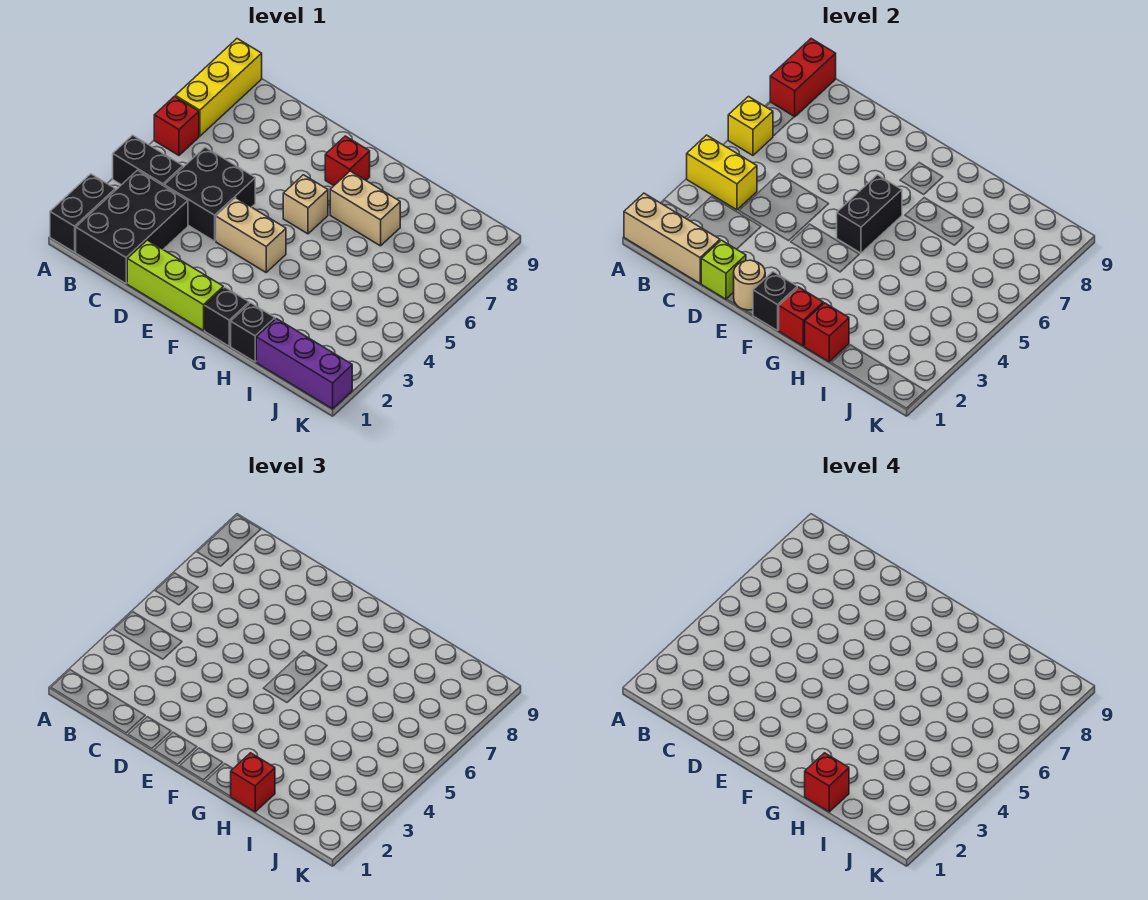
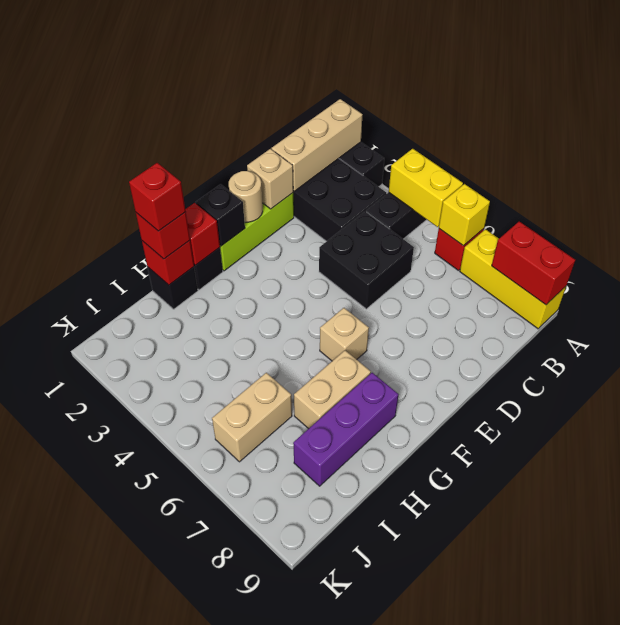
yellow 1x2 brick [687,135,757,210] -> yellow 1x2 brick turned to [389,149,463,227]
lime 1x1 brick [701,240,746,299] -> tan 1x1 brick [247,149,293,209]
tan 1x2 brick [216,198,286,272] -> tan 1x2 brick moved to [212,373,292,462]
black 1x2 brick [837,175,902,253] -> none
red 1x1 brick [325,136,370,185] -> none
purple 1x3 brick [256,319,352,409] -> purple 1x3 brick moved to [293,373,398,486]

